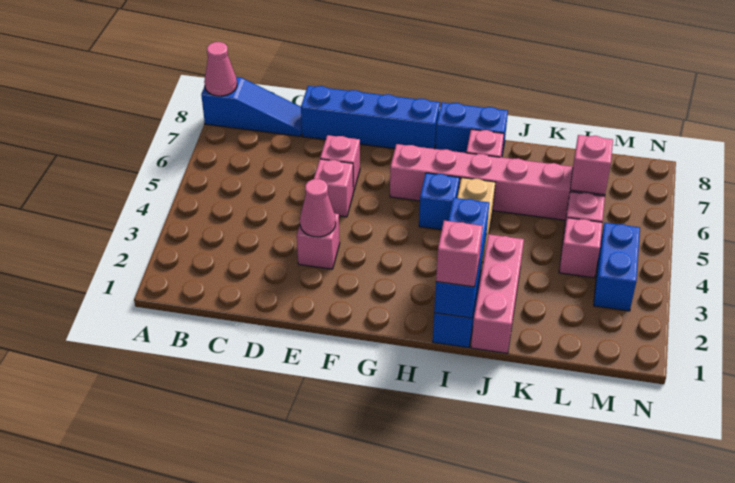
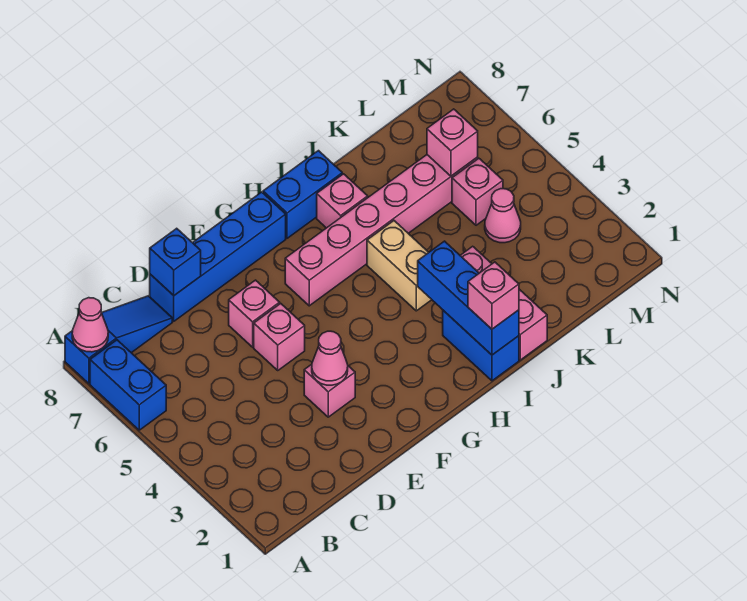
blue 1x1 brick [419,173,459,230] -> blue 1x1 brick moved to [150,228,201,296]
pink 1x1 brick [559,218,602,278] -> pink 1x1 cone [485,189,521,243]
blue 1x2 brick [594,223,640,311] -> blue 1x2 brick moved to [90,340,166,430]

